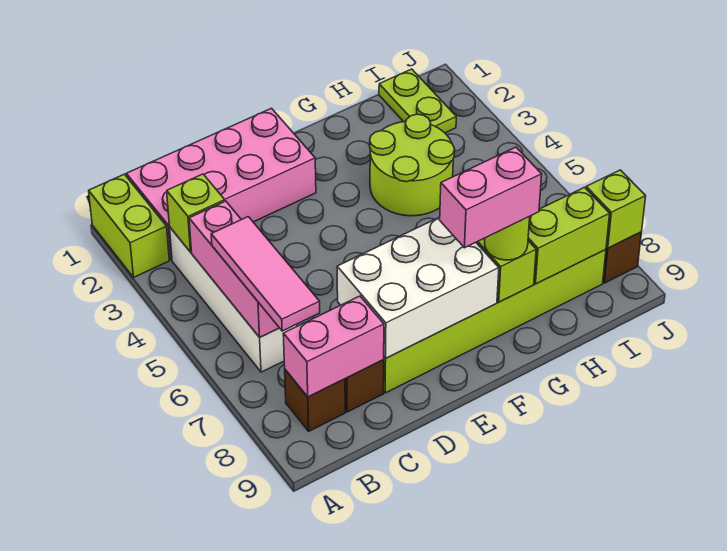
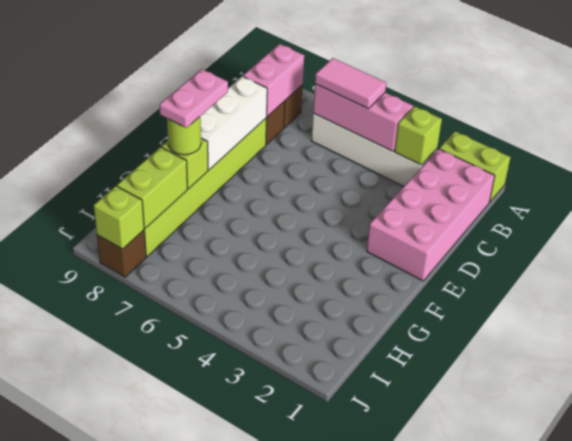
pink 1x3 tile [211,217,320,331] -> pink 1x2 tile [315,58,386,109]
white 2x3 brick [337,217,499,358] -> white 1x3 brick [200,76,267,170]
pink 1x2 brick [440,147,542,248] -> pink 1x2 plate [159,69,228,128]
lime 2x2 round brick [370,114,455,216] -> none
lime 1x2 plate [379,69,456,133] -> none

